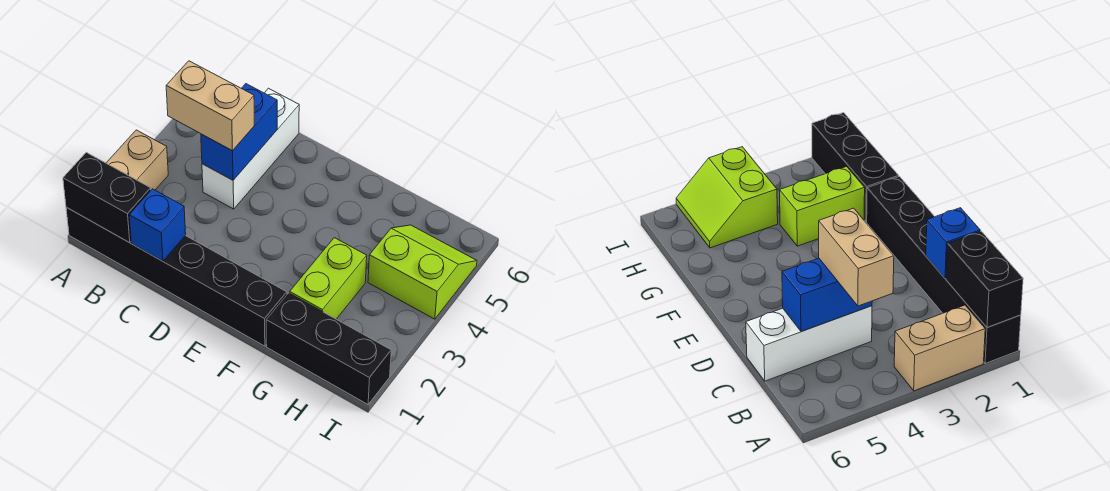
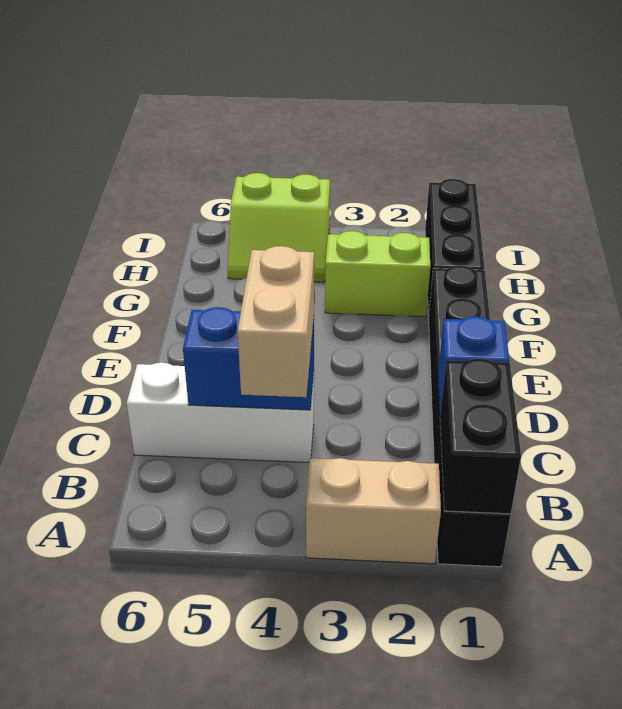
lime 2x2 slope [368,225,477,319] -> lime 2x2 slope turned to [228,173,330,282]

